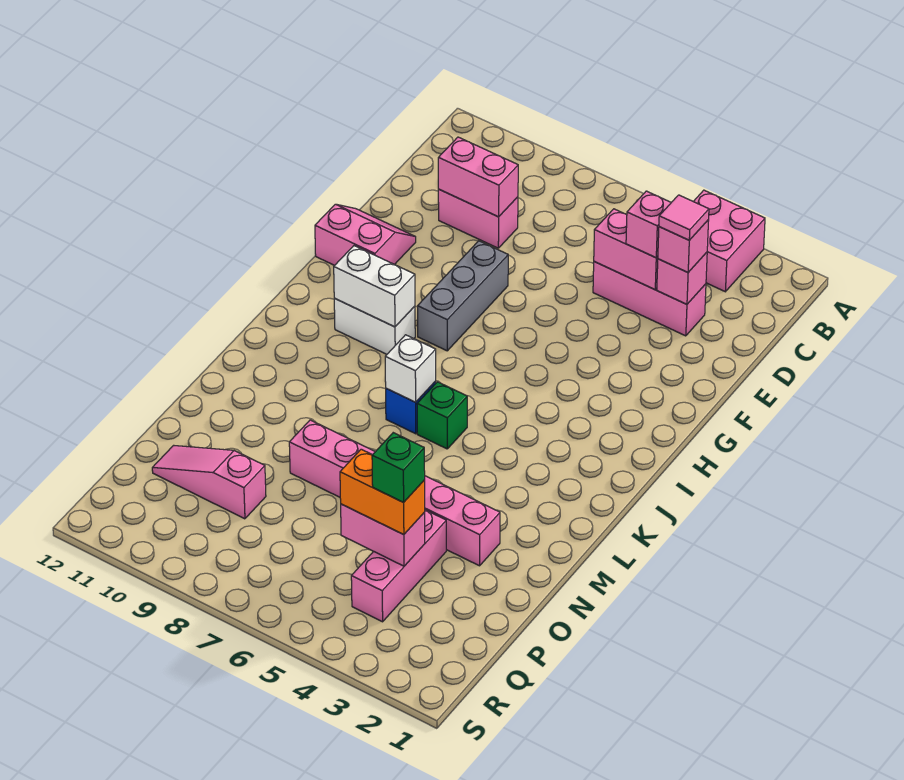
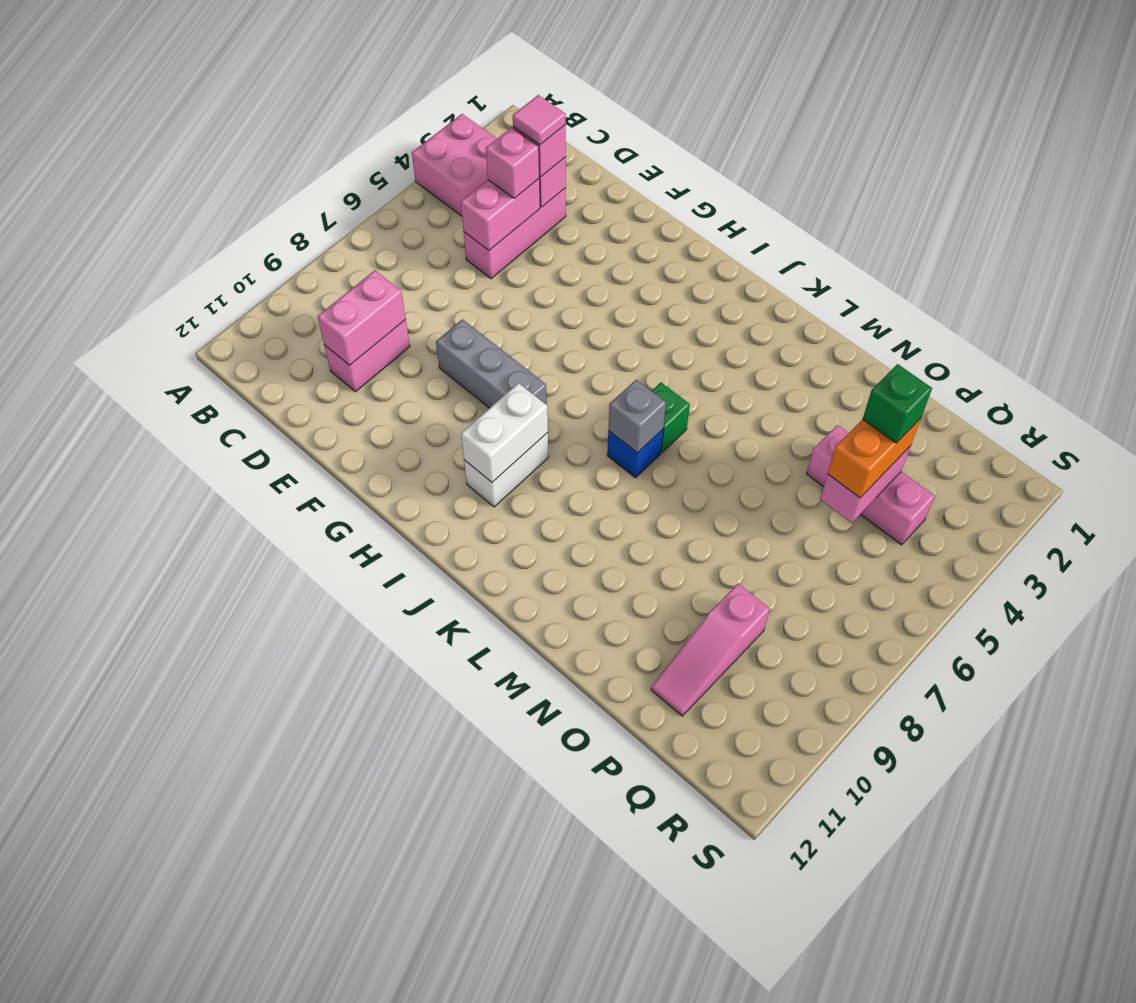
pink 2x2 slope [315,204,416,266] -> none
white 1x1 brick [385,335,436,402] -> grey 1x1 brick [608,380,666,453]
pink 1x6 brick [289,420,500,566] -> none

